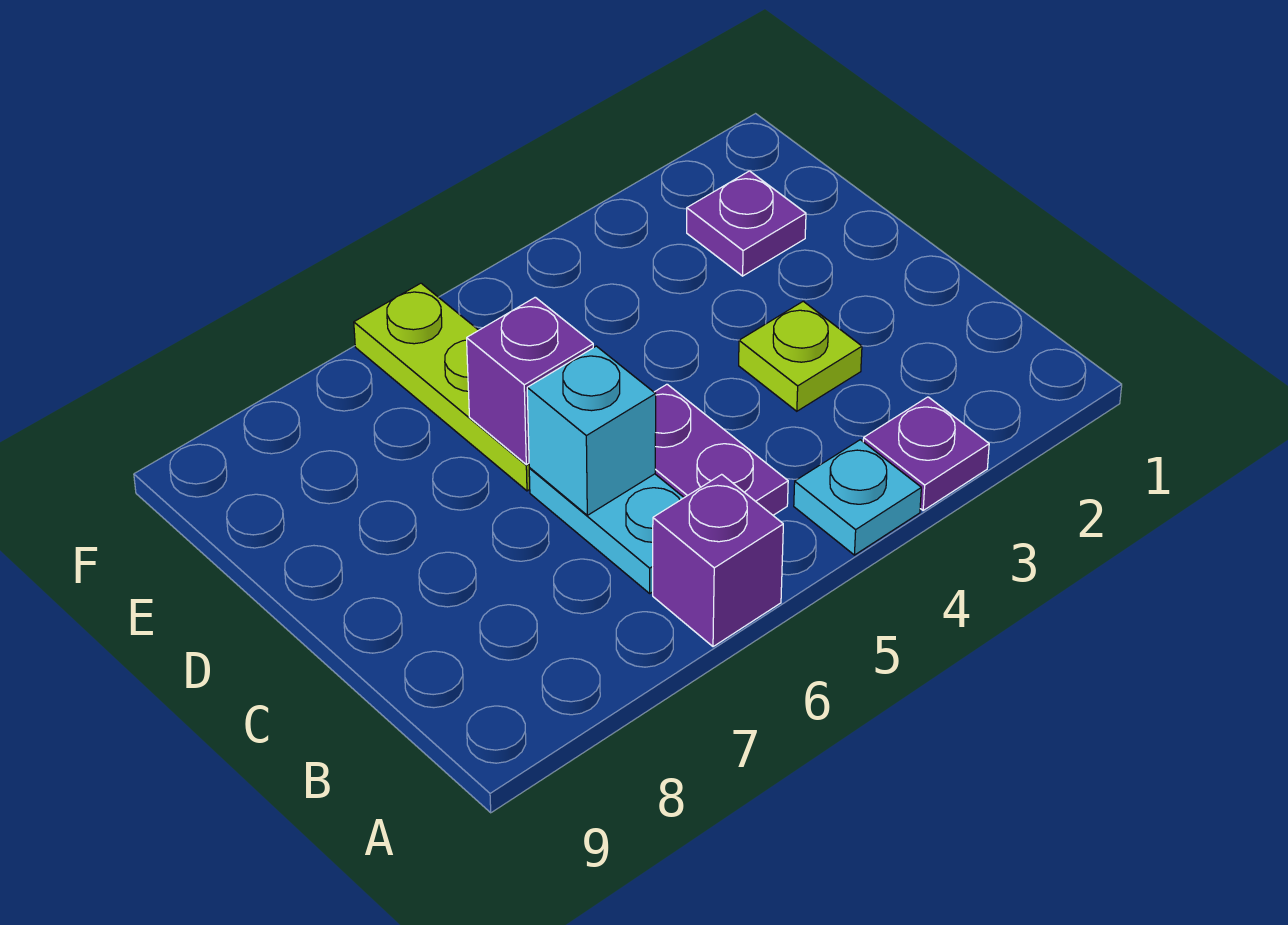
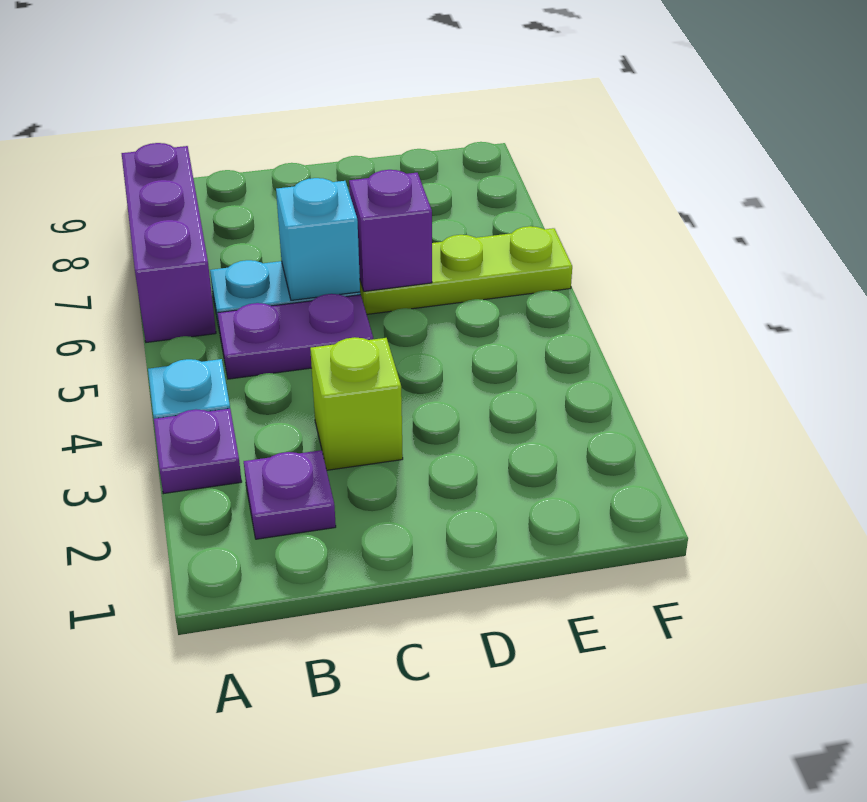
purple 1x1 brick [653,474,783,647] -> purple 1x3 brick [122,143,216,342]
lime 1x1 plate [739,301,862,411] -> lime 1x1 brick [310,337,403,470]
purple 1x1 plate [687,171,806,276] -> purple 1x1 plate moved to [244,450,336,539]

